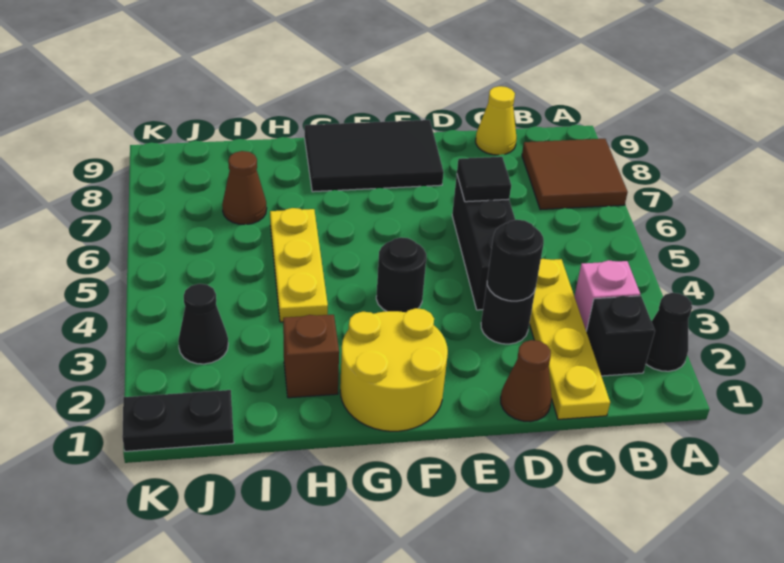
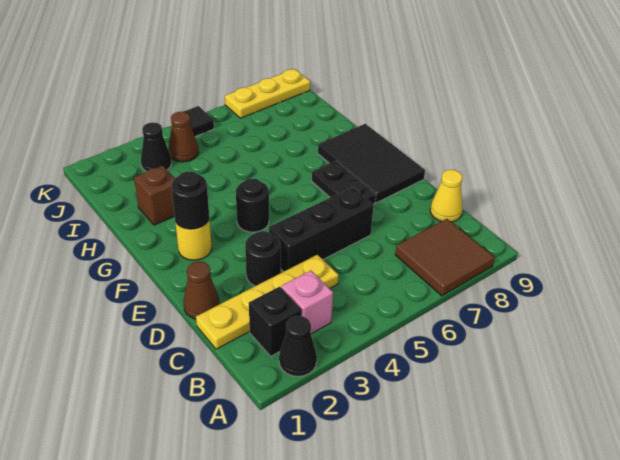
black 1x1 round brick [487,220,544,301] -> black 1x1 round brick moved to [171,171,209,229]
black 1x1 tile [457,157,511,202] -> black 1x1 tile moved to [184,106,214,136]
yellow 2x2 round brick [340,308,448,431] -> yellow 1x1 round brick [175,219,212,260]
yellow 1x3 plate [270,208,328,322] -> yellow 1x3 plate moved to [225,69,310,118]
brown 1x1 cone [222,151,267,225] -> brown 1x1 cone moved to [169,112,199,162]
black 1x2 plate [122,390,234,451] -> black 1x2 plate moved to [312,161,376,204]

